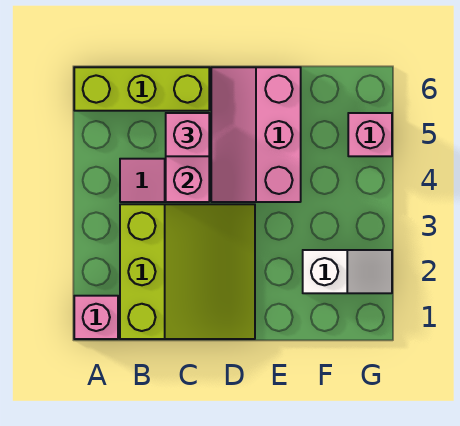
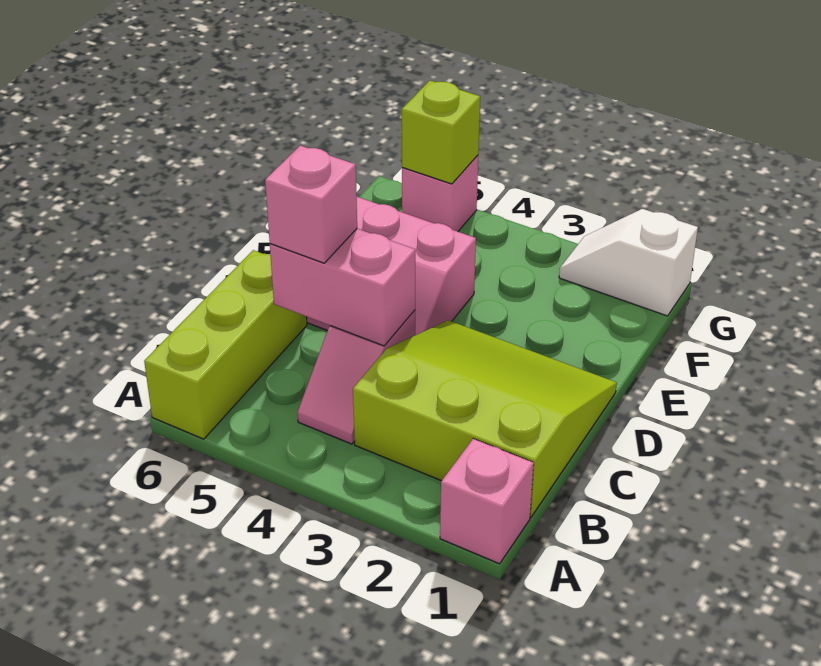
white 1x2 slope [303,250,392,293] -> white 1x2 slope turned to [559,209,698,316]
none -> lime 1x1 brick [402,81,480,184]

